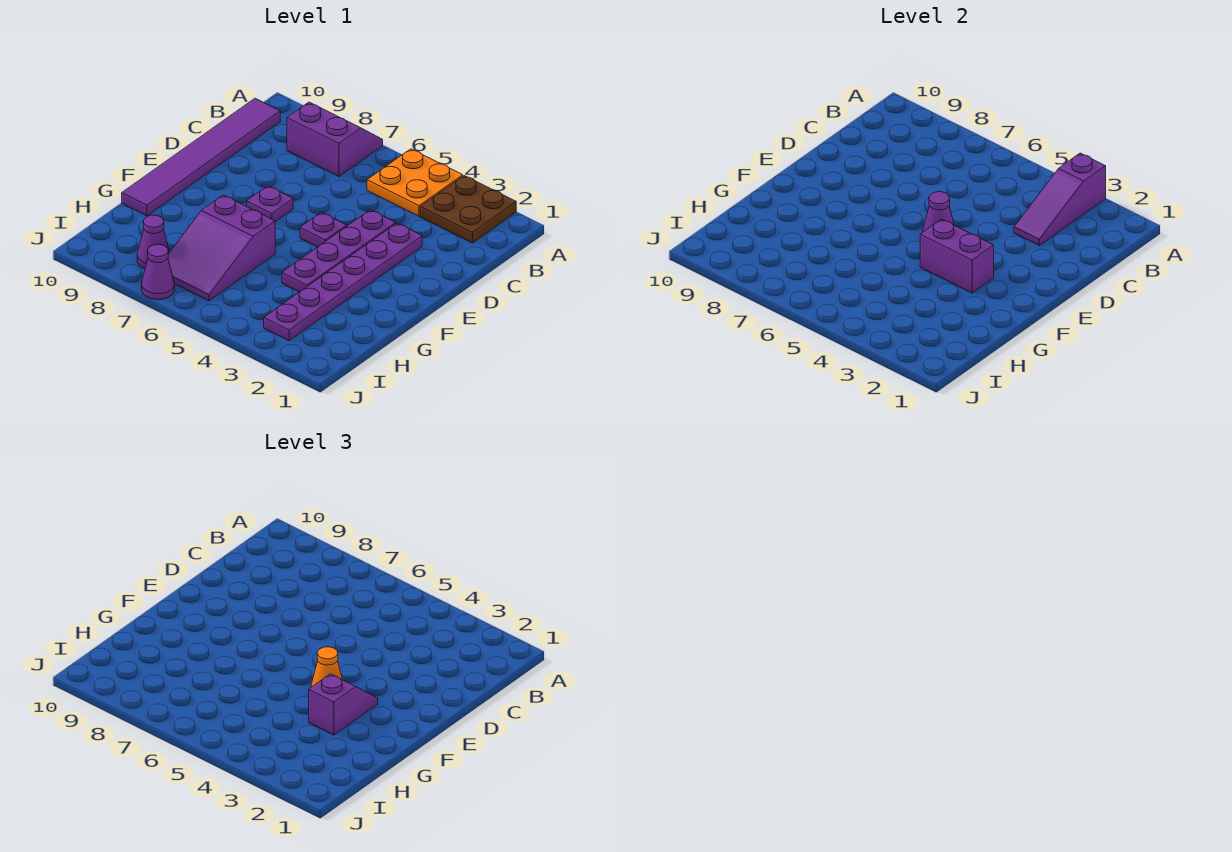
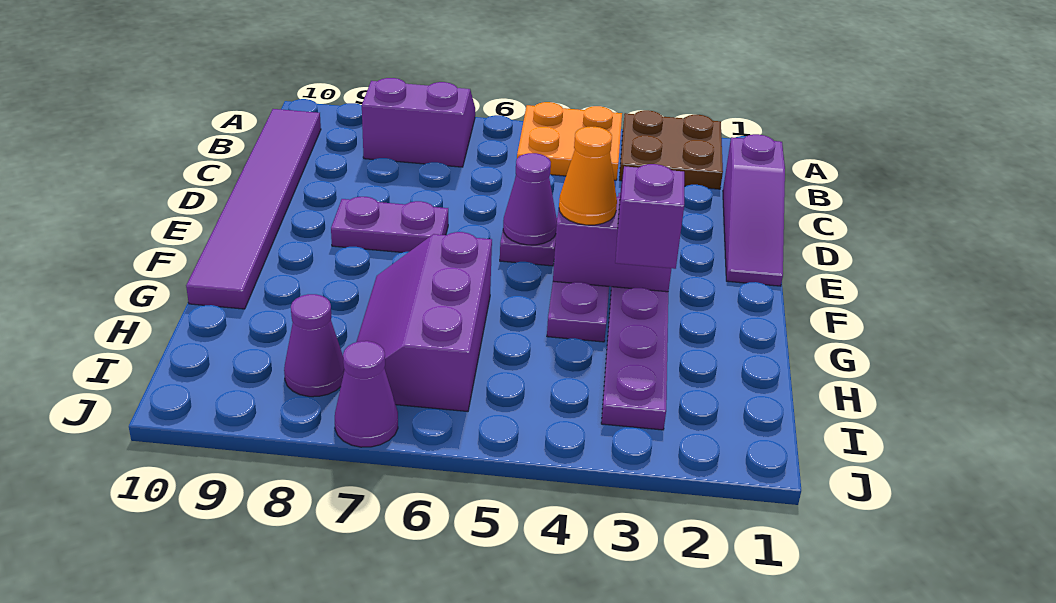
purple 1x3 slope [1014,153,1106,246] -> purple 1x3 slope moved to [723,134,785,286]
purple 1x1 plate [247,186,293,222] -> purple 1x2 plate [331,197,448,252]
purple 2x3 slope [168,195,275,301] -> purple 2x3 slope turned to [356,232,492,412]

